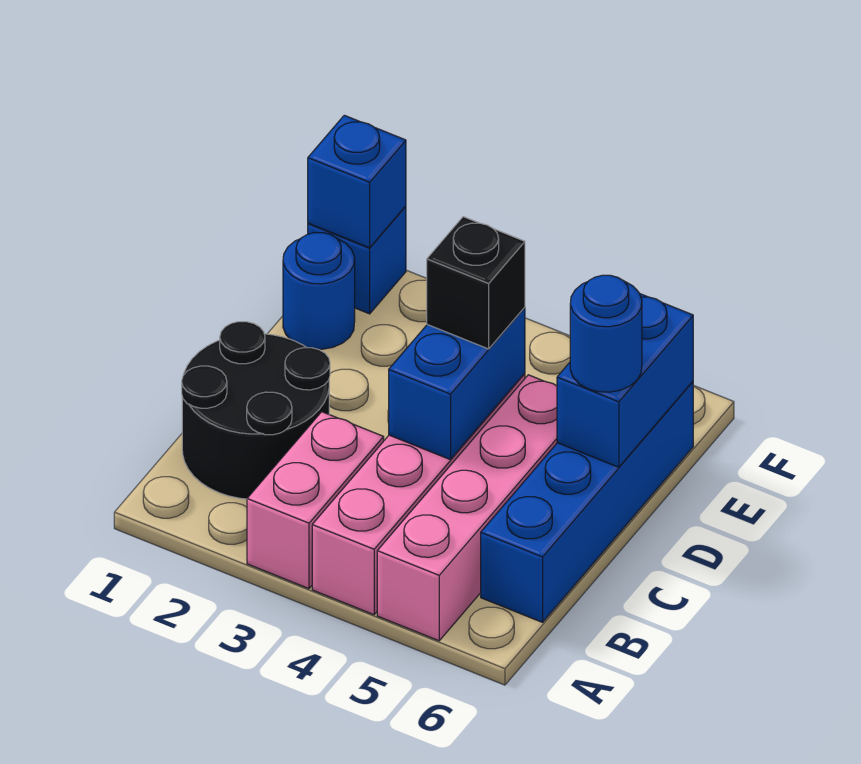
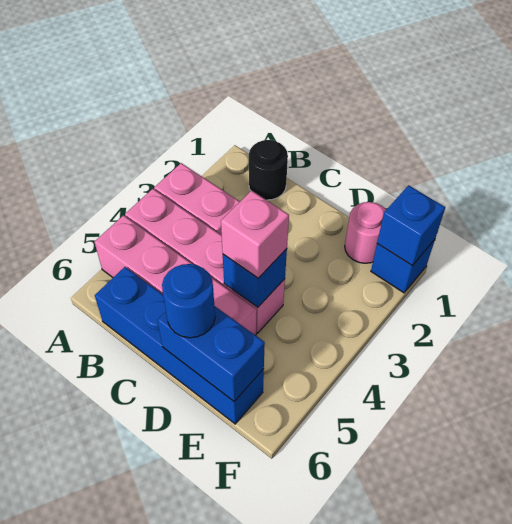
black 2x2 round brick [182,322,330,499] -> black 1x1 round brick [249,140,288,200]
blue 1x2 brick [389,307,525,460] -> blue 1x1 brick [223,249,287,307]
black 1x1 brick [427,217,525,349] -> pink 1x1 brick [221,191,289,278]
blue 1x1 round brick [283,233,355,349] -> pink 1x1 round brick [345,202,386,263]

